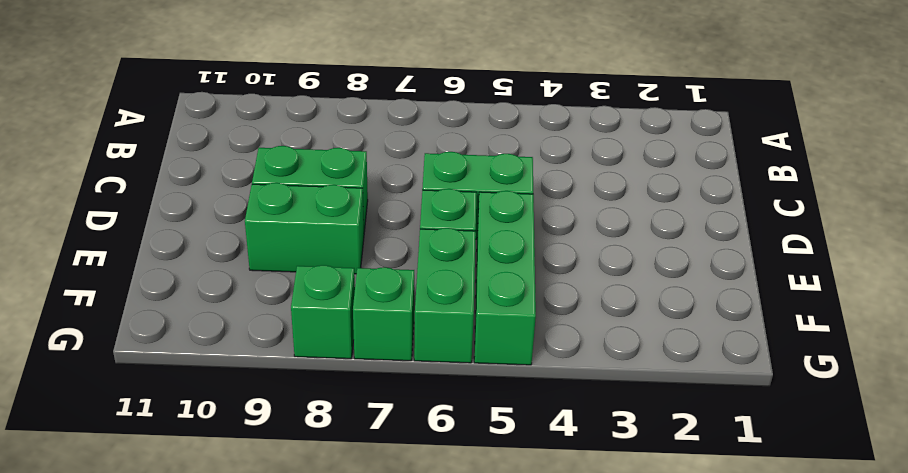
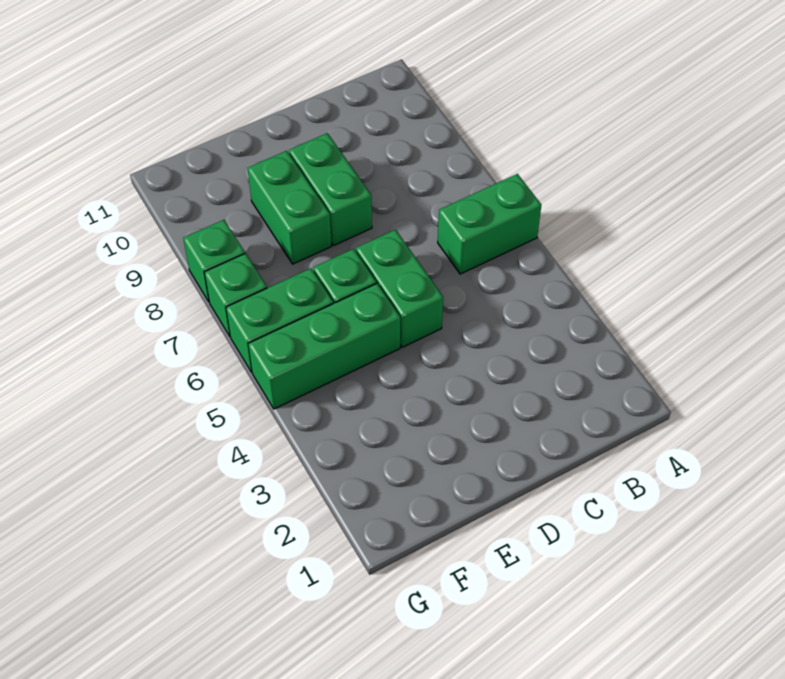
none -> green 1x2 brick [438,174,541,274]

